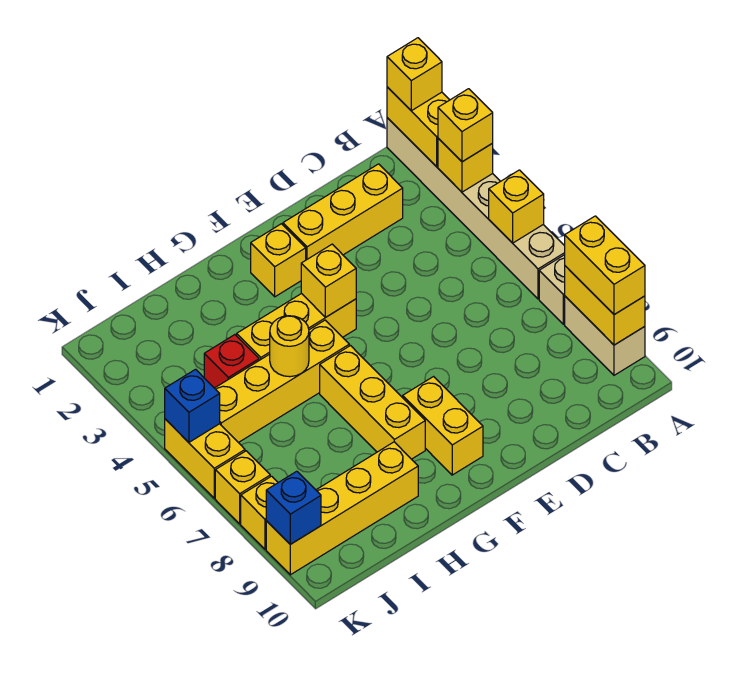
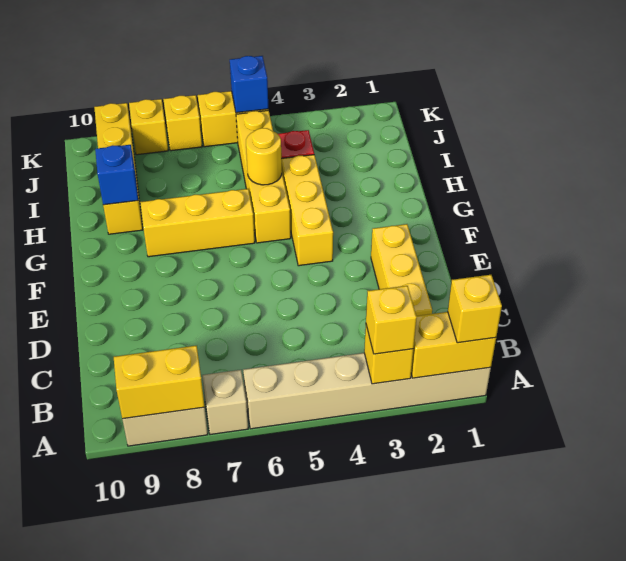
yellow 1x1 brick [489,170,544,243] -> none
yellow 1x2 brick [565,216,645,315] -> none
yellow 1x1 brick [251,224,306,297] -> none
yellow 1x1 brick [301,244,356,317] -> none
yellow 1x2 brick [403,377,483,475] -> none
blue 1x1 brick [266,471,321,544] -> blue 1x1 brick moved to [95,145,138,205]

